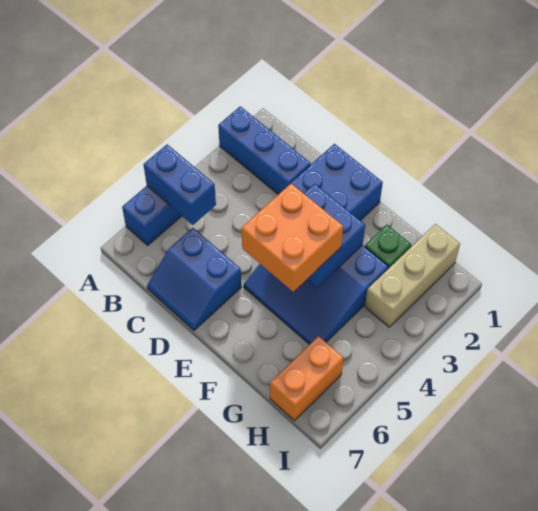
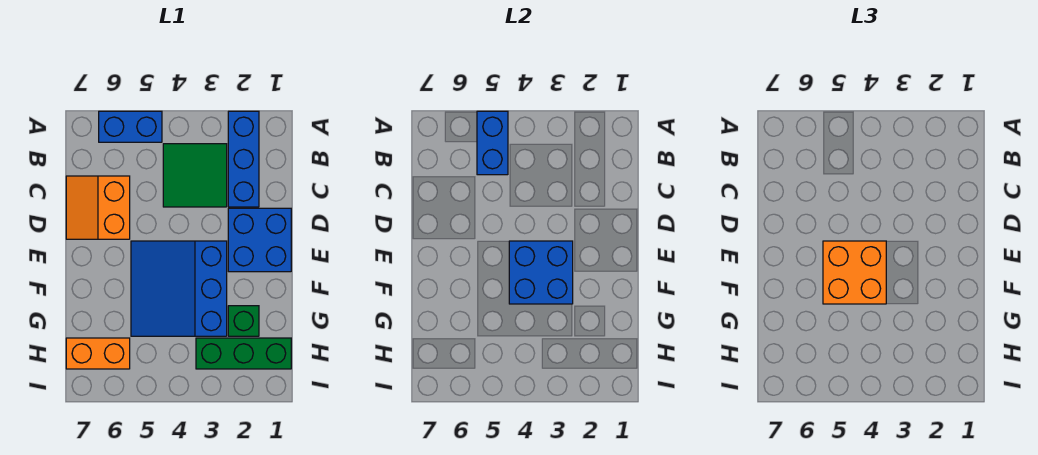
none -> green 2x2 tile [163,144,227,207]
blue 2x2 slope [147,228,241,330] -> orange 2x2 slope [66,176,130,239]
tan 1x3 brick [365,224,460,327] -> green 1x3 brick [196,338,291,369]

